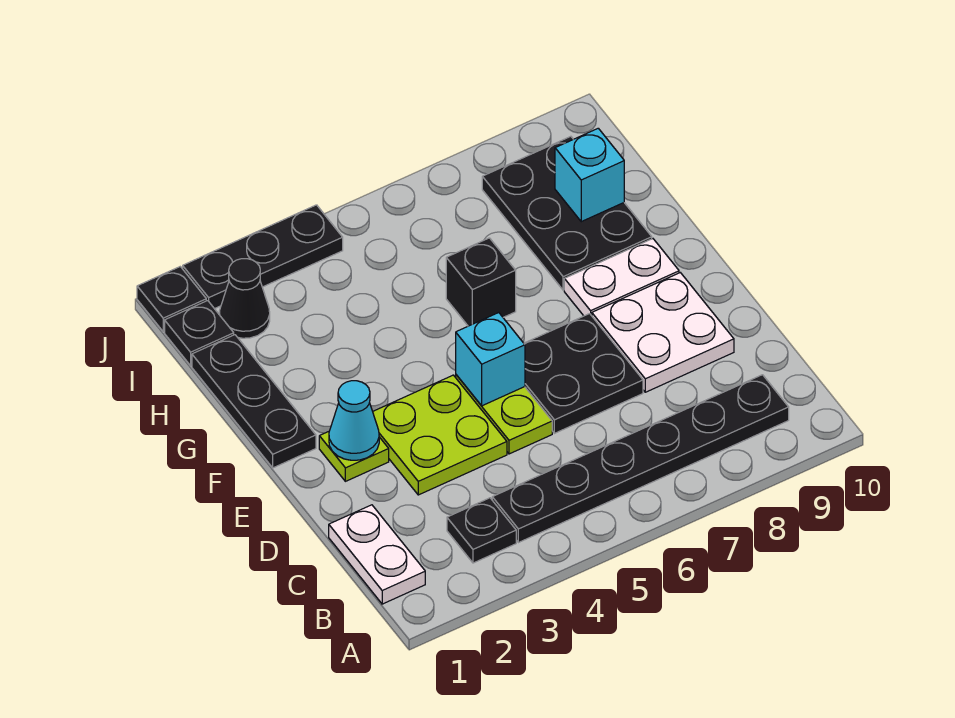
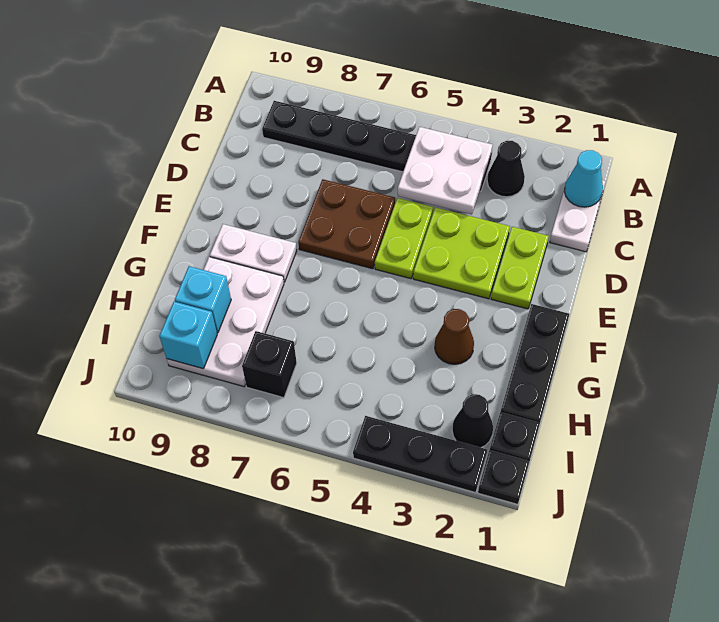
black 1x1 plate [447,498,516,563] -> black 1x1 cone [487,141,525,197]
black 2x2 plate [524,314,643,433] -> brown 2x2 plate [298,179,395,269]
white 2x2 plate [592,273,734,392] -> white 2x2 plate moved to [398,127,492,215]
lime 1x1 plate [319,432,389,481] -> lime 1x2 plate [491,227,549,309]
cyan 1x1 cone [329,381,379,460] -> cyan 1x1 cone moved to [564,150,603,207]
cyan 1x1 brick [456,313,525,406] -> cyan 1x1 brick moved to [159,302,217,369]
none -> brown 1x1 cone [435,309,474,364]
black 1x1 brick [446,238,516,326] -> black 1x1 brick moved to [242,331,297,398]
black 2x3 plate [482,136,652,290] -> white 2x3 plate [167,257,284,387]

